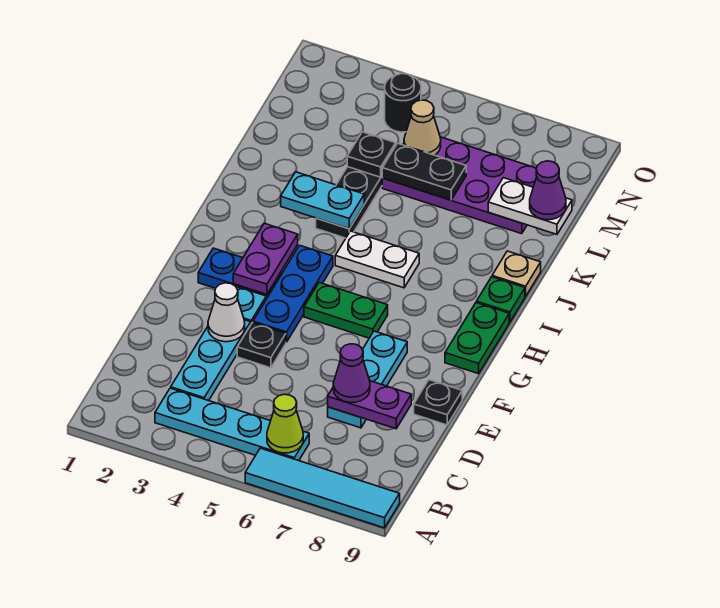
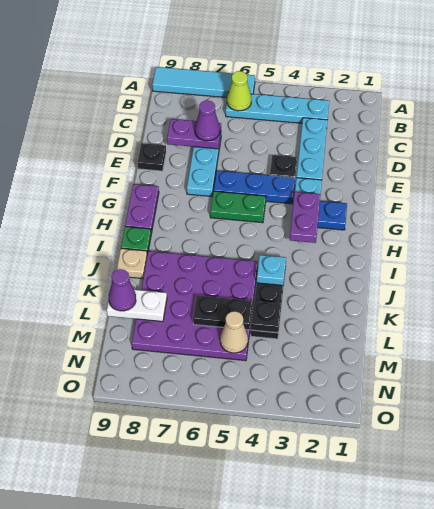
white 1x1 cone [208,283,245,342] -> none
blue 1x3 plate [253,245,333,342] -> blue 1x3 plate turned to [214,171,295,204]
green 1x2 plate [445,303,509,374] -> purple 1x2 plate [125,184,159,234]
white 1x2 plate [335,231,419,288] -> none
cyan 1x2 plate [281,172,364,229] -> cyan 1x1 plate [257,255,286,285]
purple 2x4 plate [382,137,537,234] -> purple 4x4 plate [132,251,258,361]
black 1x1 round brick [385,74,421,132] -> none

